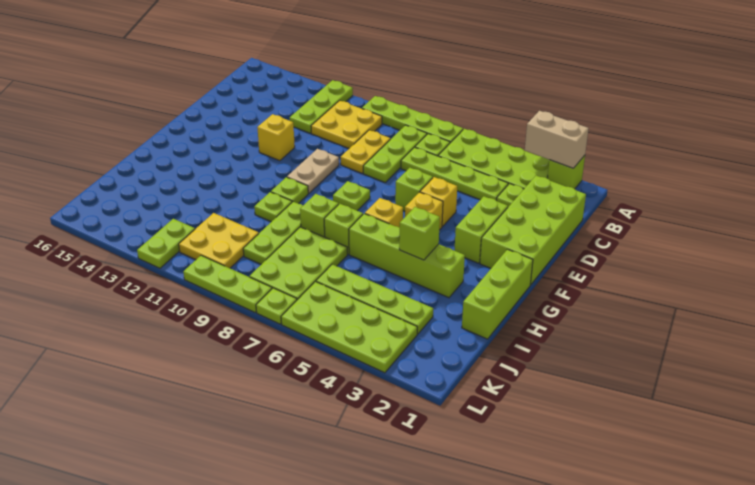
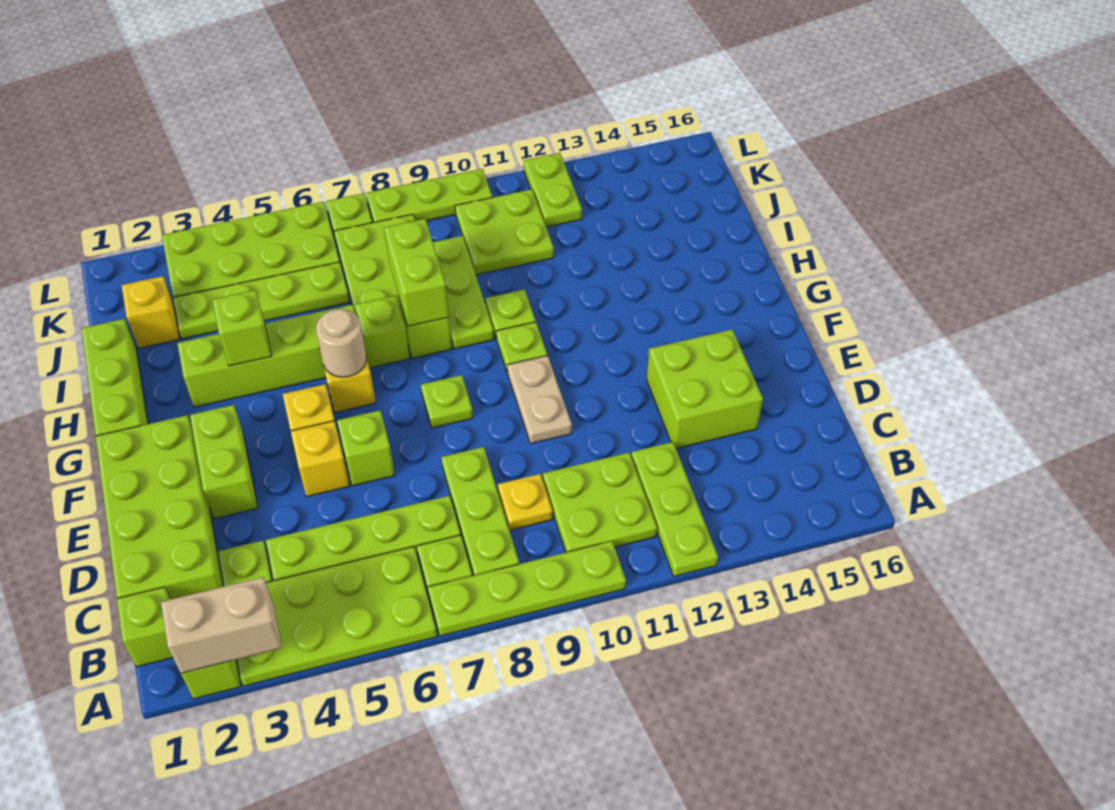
none -> lime 1x1 brick [117,587,173,667]
yellow 2x2 plate [311,100,382,148] -> lime 2x2 plate [543,453,657,552]
yellow 1x2 plate [341,130,390,173] -> yellow 1x1 plate [498,474,553,530]
none -> lime 2x2 brick [647,329,763,449]
yellow 1x1 brick [257,114,295,161] -> yellow 1x1 brick moved to [122,276,180,348]
none -> tan 1x1 round brick [316,309,366,377]
none -> lime 1x2 brick [384,219,449,326]
yellow 2x2 plate [179,213,259,268] -> lime 2x2 plate [455,189,554,275]

